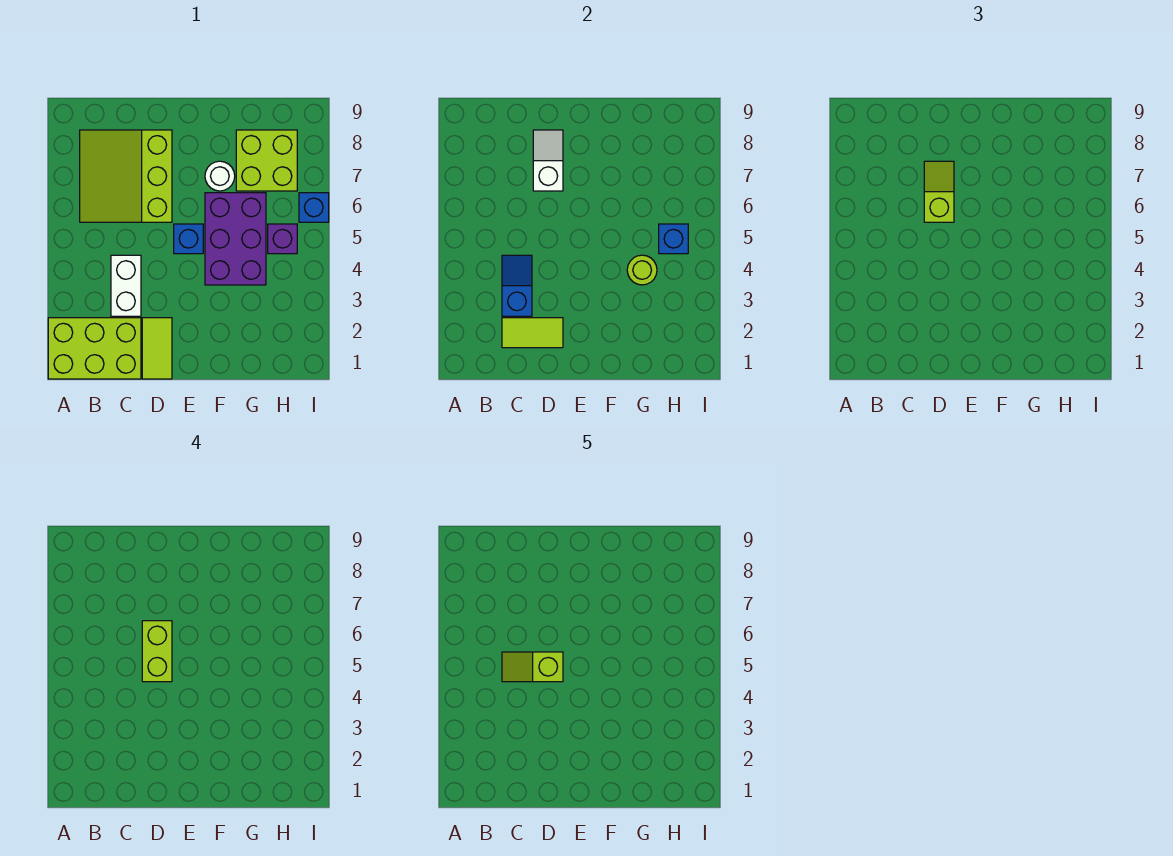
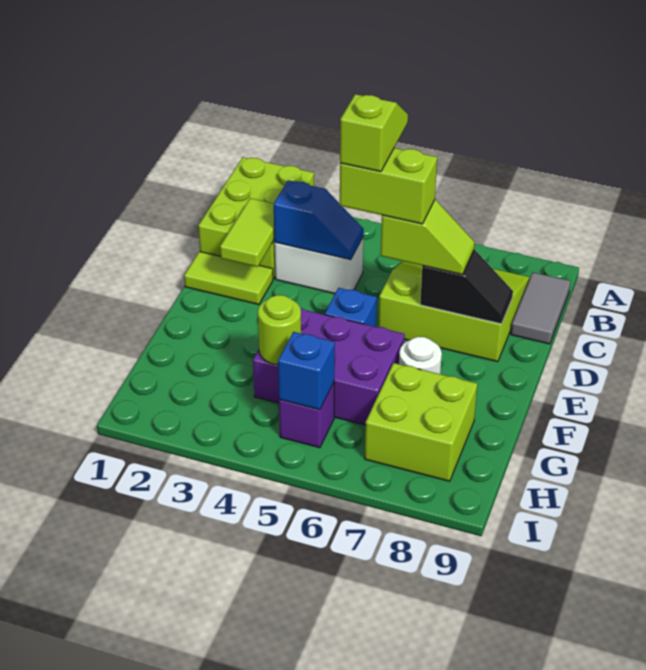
none -> grey 1x2 tile [511,272,570,344]
white 1x2 slope [533,130,563,191] -> black 1x2 slope [420,250,513,324]
blue 1x1 brick [299,193,329,222] -> none

